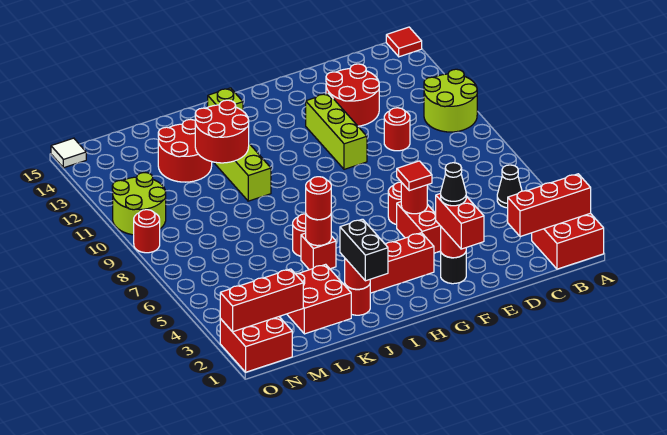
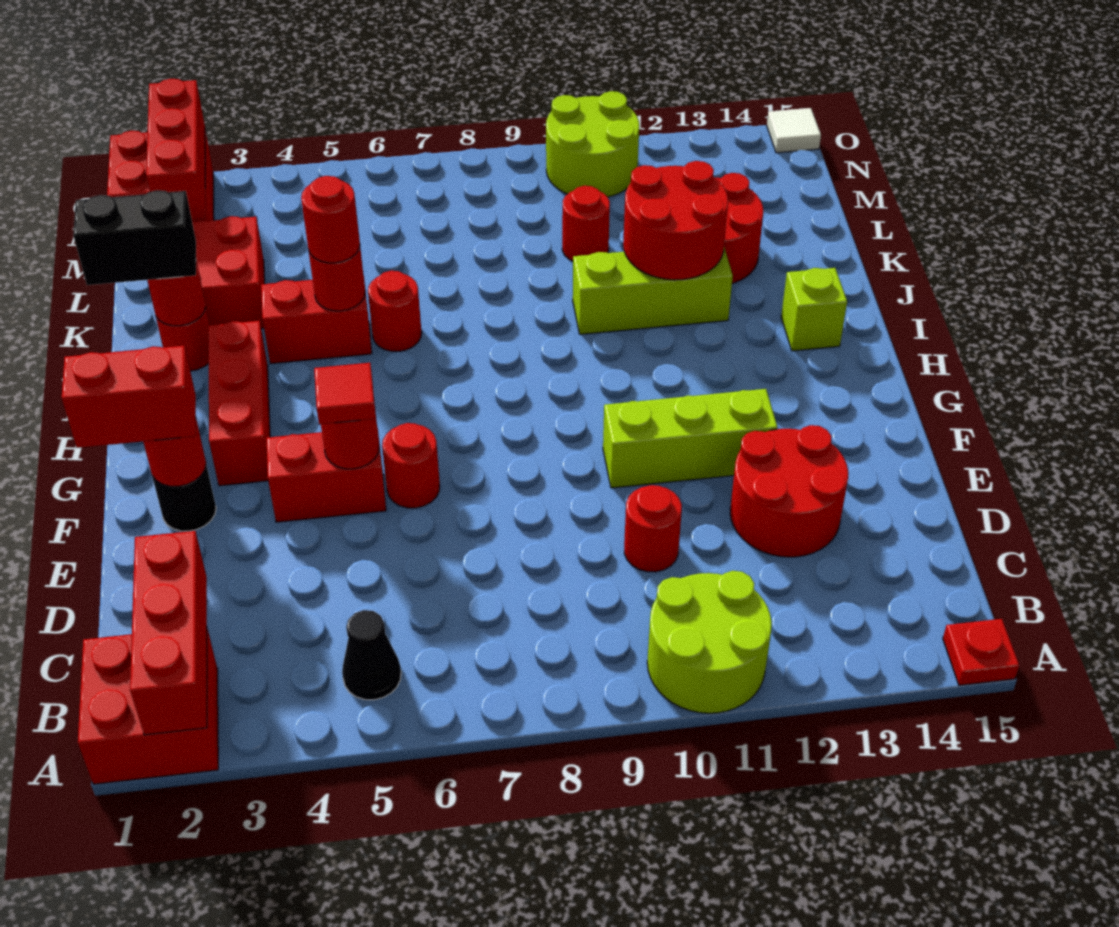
red 1x1 tile [386,27,422,57] -> red 1x1 plate [943,619,1019,685]
black 1x1 cone [441,163,466,206] -> none
red 1x1 brick [301,233,336,270] -> red 1x2 brick [261,280,372,364]
red 1x1 round brick [134,210,160,253] -> red 1x1 round brick moved to [562,186,610,261]

